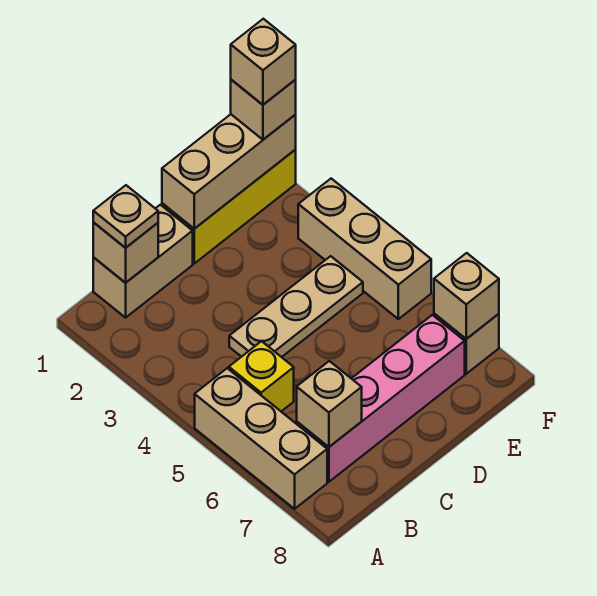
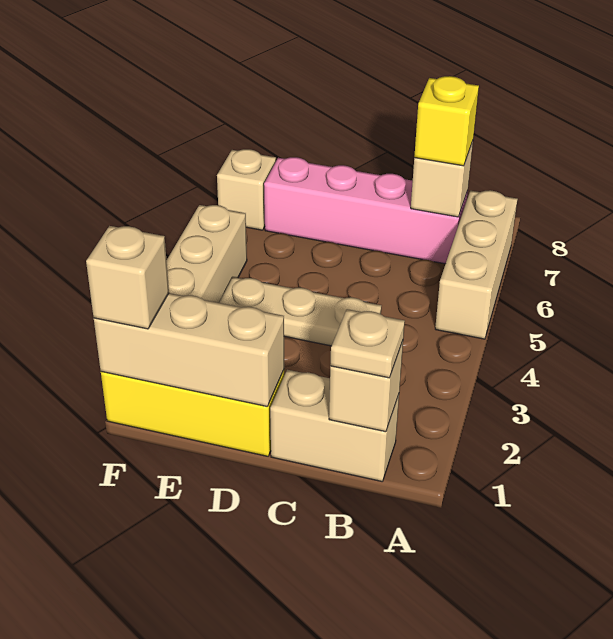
yellow 1x1 brick [229,341,294,411] -> yellow 1x1 brick moved to [414,76,479,166]
tan 1x1 brick [231,19,296,105] -> none
tan 1x1 brick [434,253,499,339] -> none

